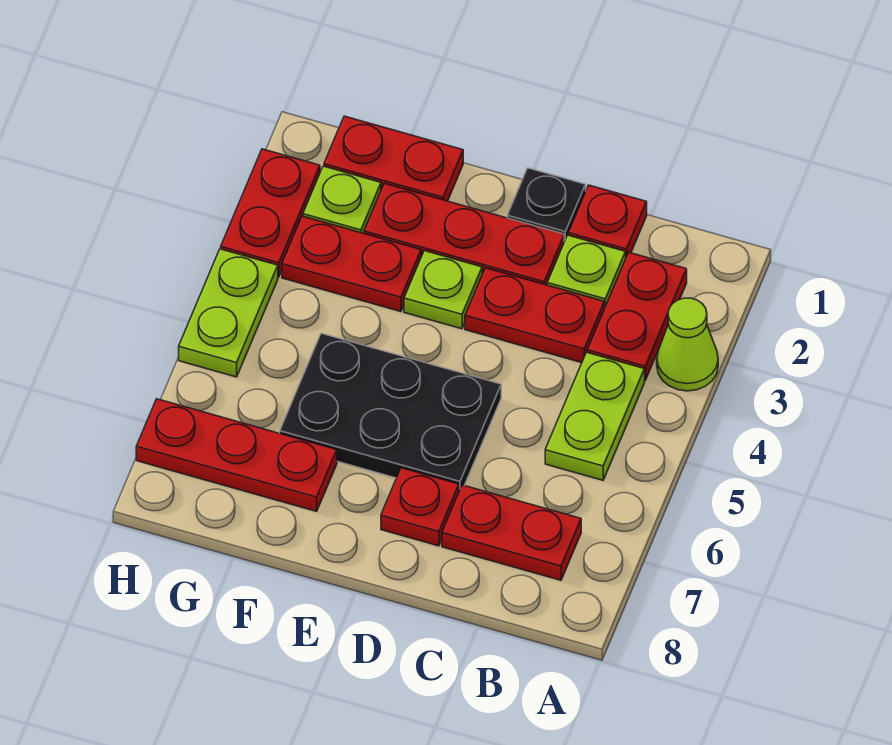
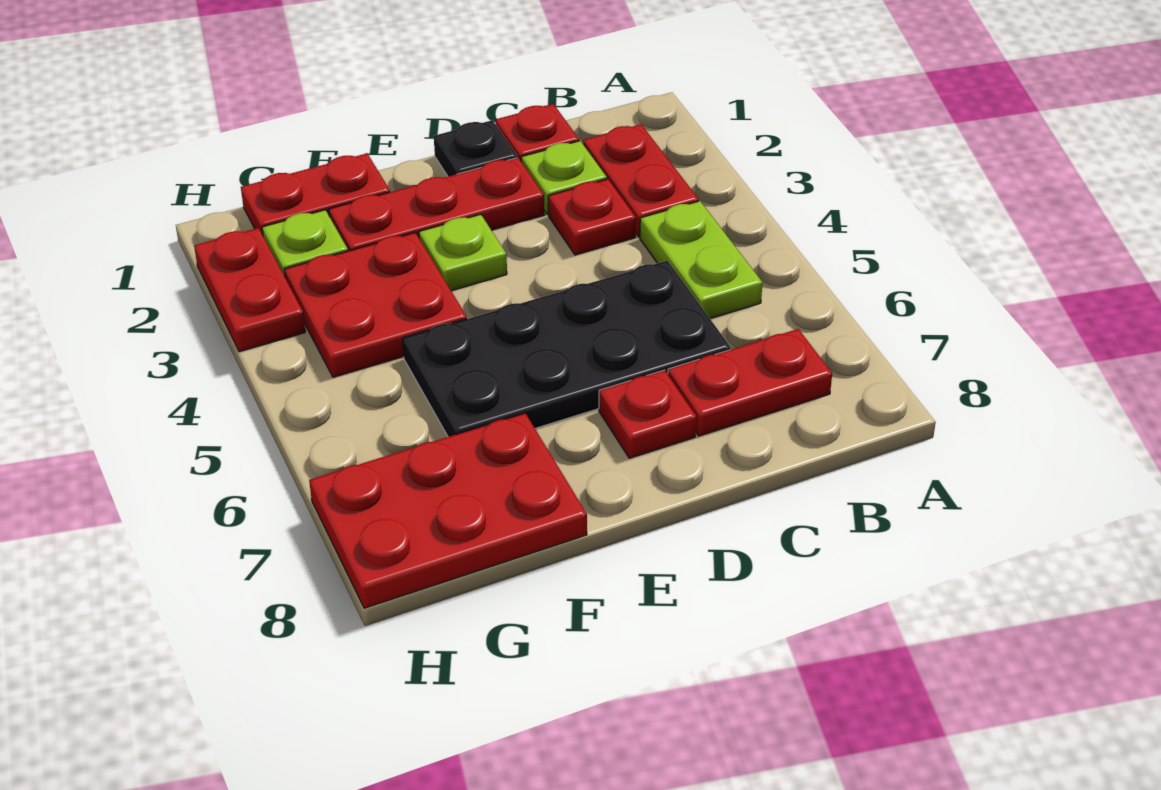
lime 1x1 cone [657,298,718,391] -> none
red 1x2 plate [465,268,604,363] -> red 1x1 plate [548,179,636,255]
black 2x3 plate [280,333,501,491] -> black 2x4 plate [402,260,731,437]
red 1x2 plate [282,216,421,312] -> red 2x2 plate [284,233,467,377]
red 1x3 plate [136,399,337,511] -> red 2x3 plate [309,413,587,608]
lime 1x2 plate [179,249,278,377] -> none

